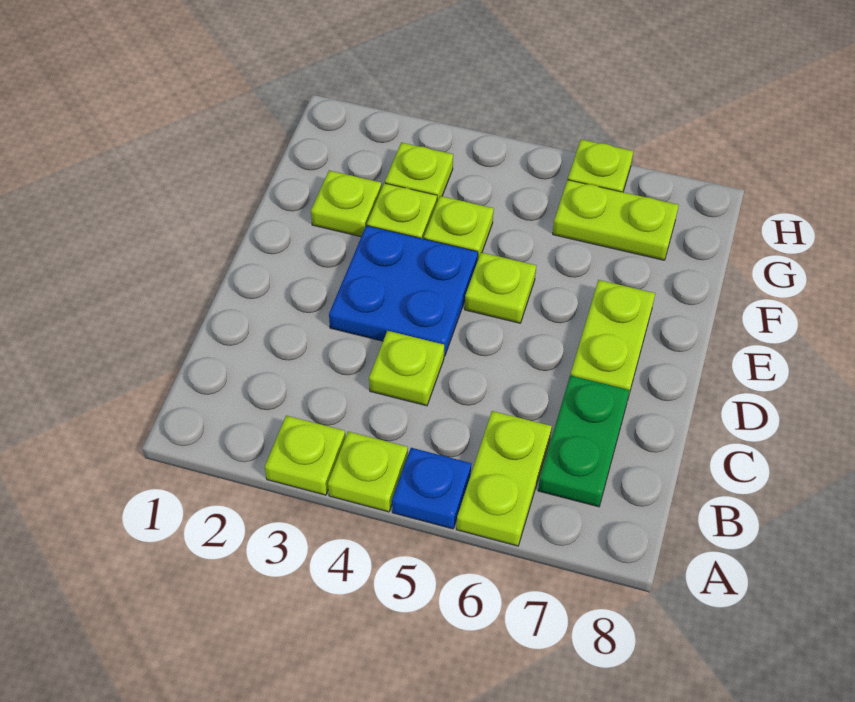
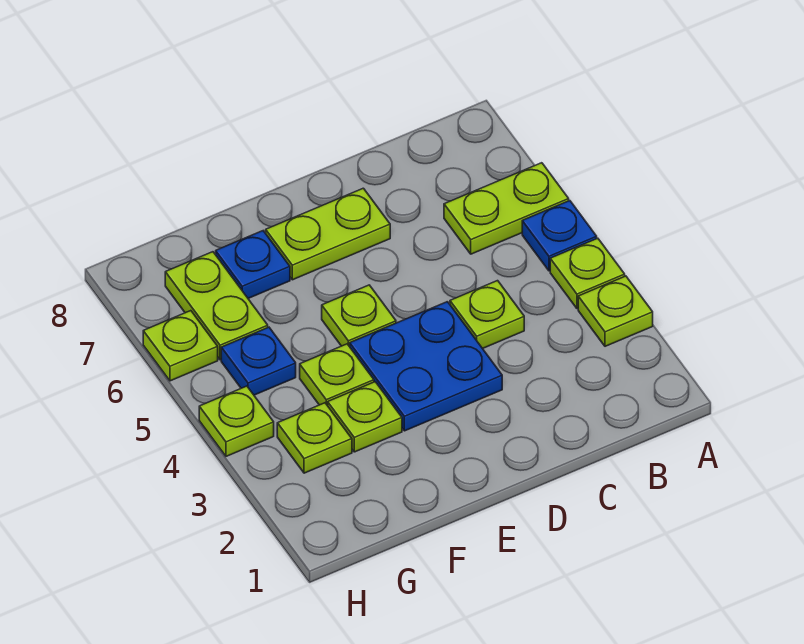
green 1x2 plate [538,375,630,507] -> none
lime 1x1 plate [311,171,382,237] -> lime 1x1 plate moved to [199,386,274,456]
none -> blue 1x1 plate [216,231,290,298]
none -> blue 1x1 plate [221,327,296,395]

